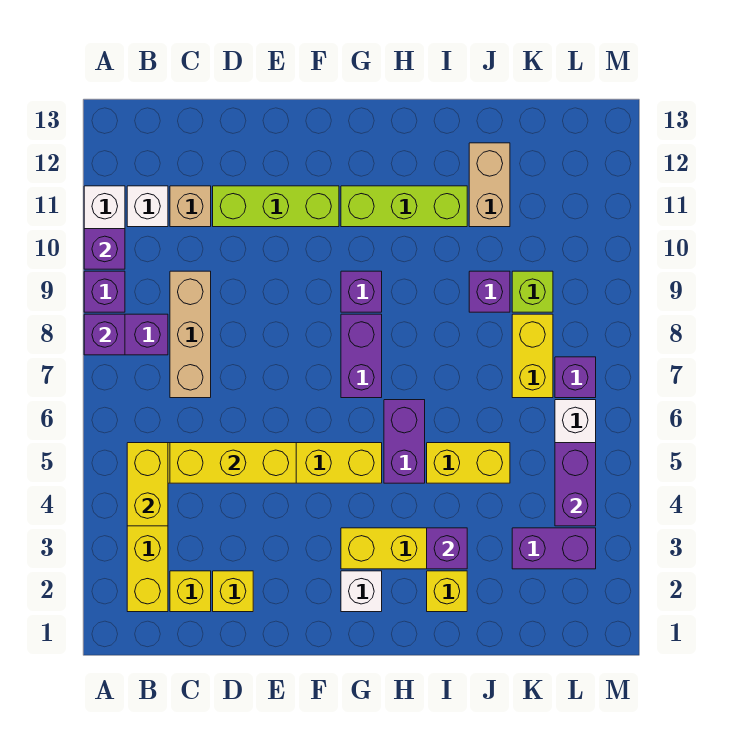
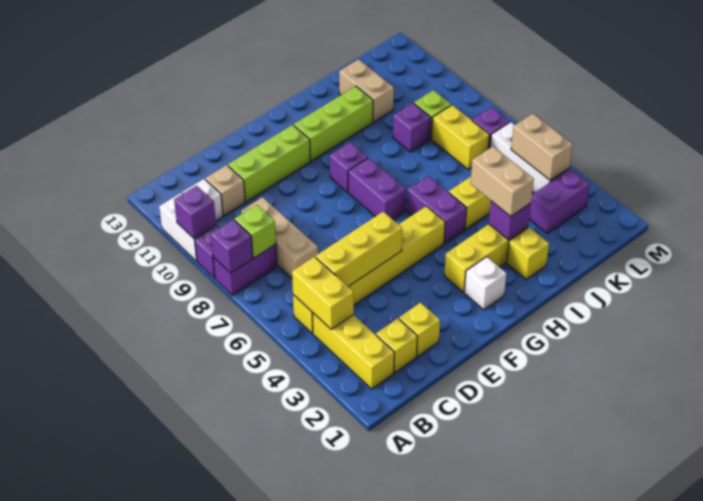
none -> lime 1x1 brick [235,205,276,258]
none -> tan 1x2 brick [470,146,534,216]
purple 1x2 brick [555,443,596,526] -> tan 1x2 brick [511,114,573,180]

